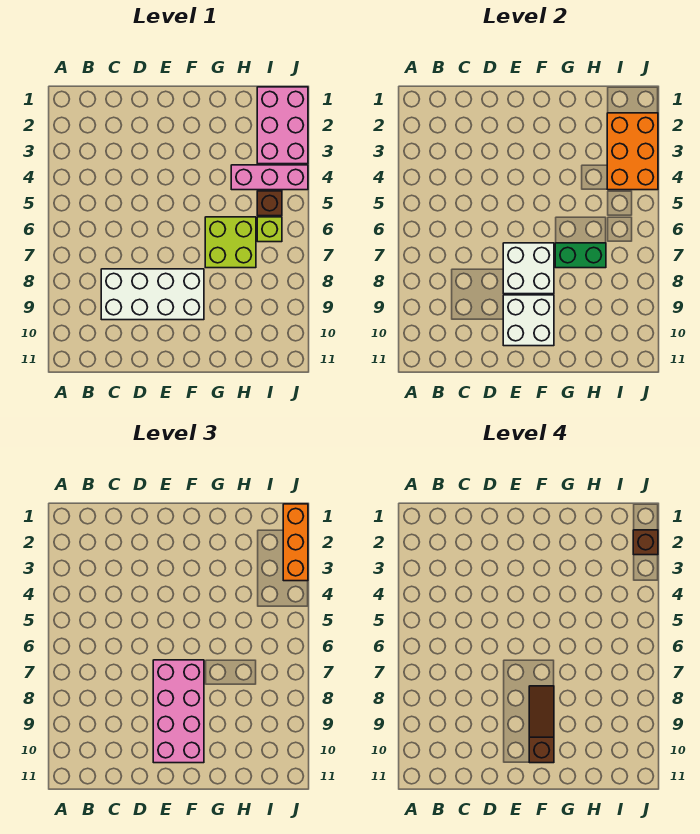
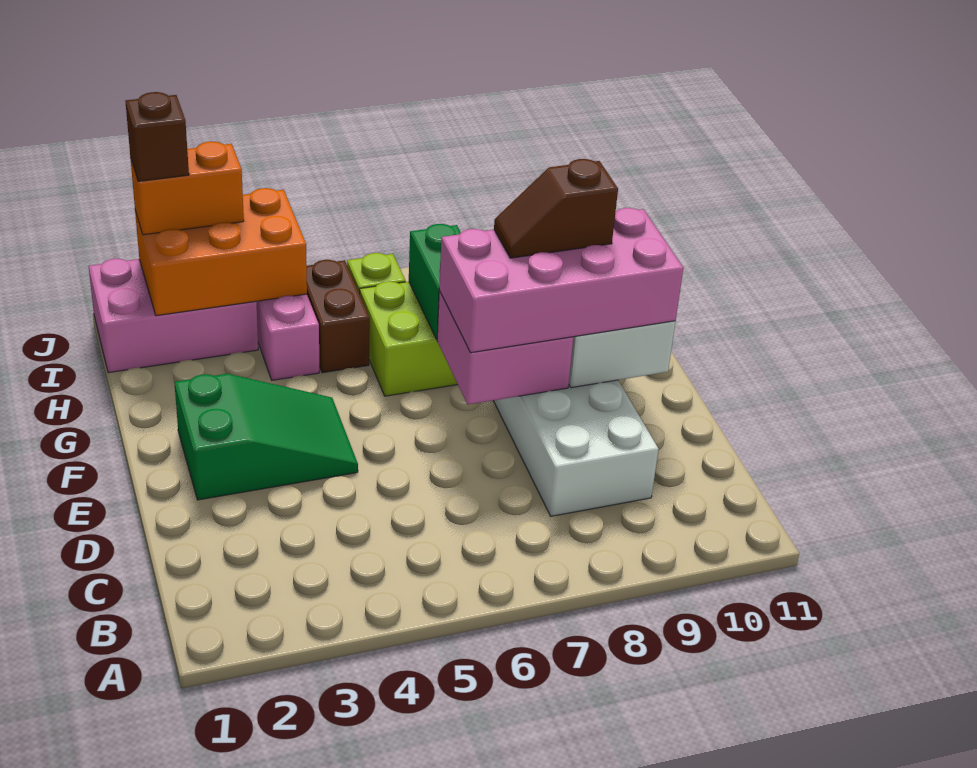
none -> green 2x3 slope [174,374,358,500]
white 2x2 brick [503,243,554,294] -> pink 2x2 brick [437,291,573,404]
brown 1x3 slope [529,686,554,763] -> brown 1x2 slope [494,159,618,258]
brown 1x1 brick [257,191,282,216] -> brown 1x2 brick [307,260,370,373]
orange 1x3 brick [283,504,308,581] -> orange 1x2 brick [130,142,244,235]

